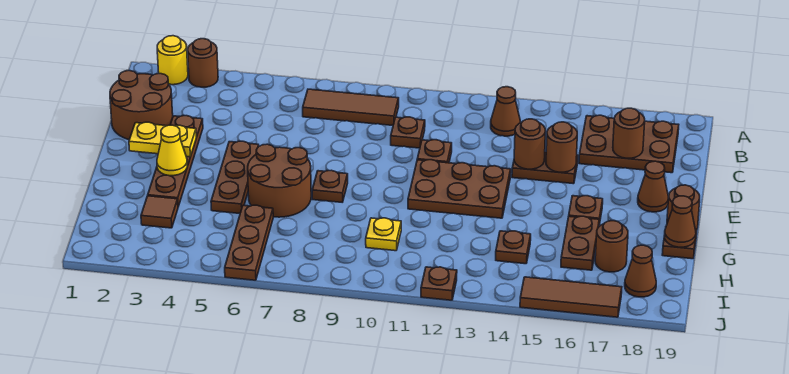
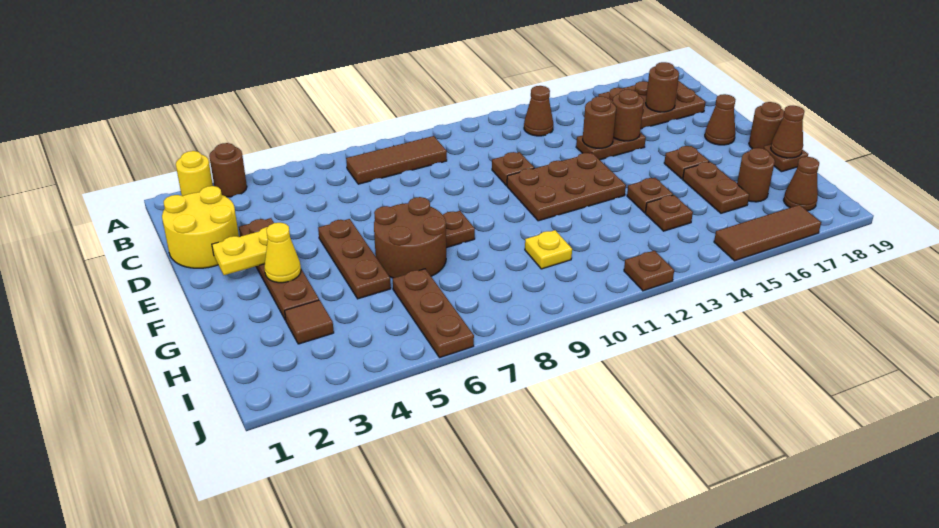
brown 2x2 round brick [110,71,173,140] -> yellow 2x2 round brick [162,186,239,268]
brown 1x1 plate [391,117,425,148] -> brown 1x1 plate moved to [627,178,673,213]

